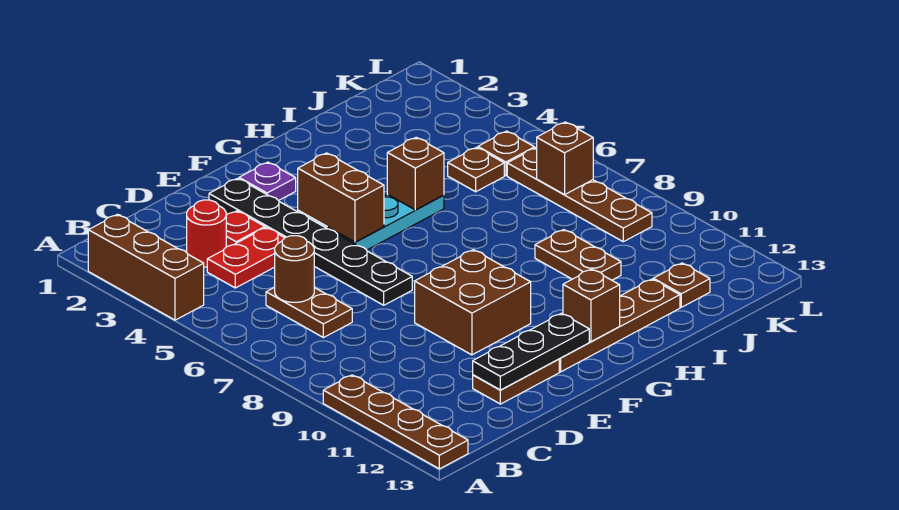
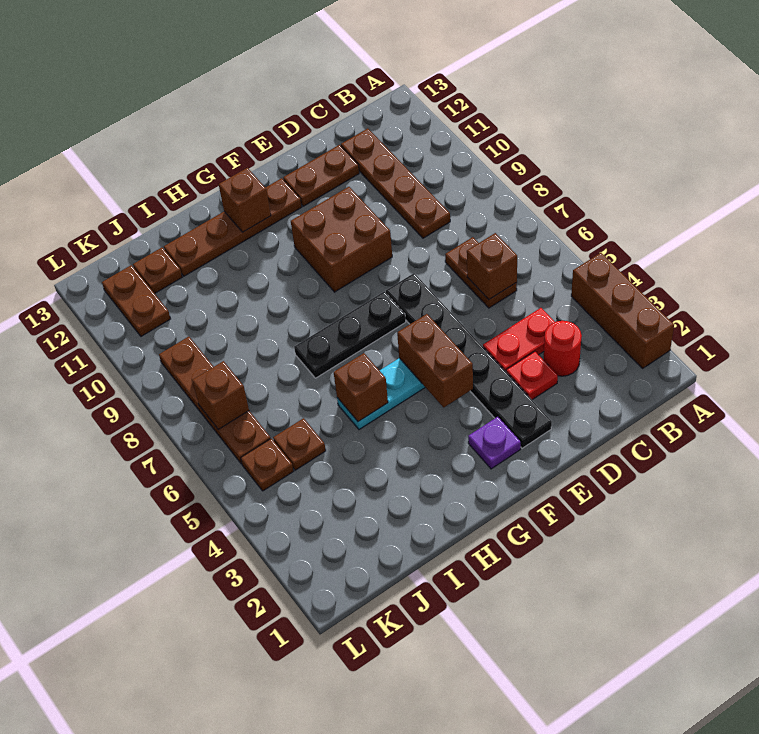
brown 1x4 plate [323,375,468,469] -> brown 1x4 plate moved to [341,128,450,238]
brown 1x1 round brick [275,236,314,302] -> brown 1x1 brick [467,233,517,299]
black 1x3 plate [473,313,589,390] -> black 1x3 plate moved to [294,291,406,378]
brown 1x2 plate [535,230,621,280] -> brown 1x2 plate moved to [102,265,171,336]

